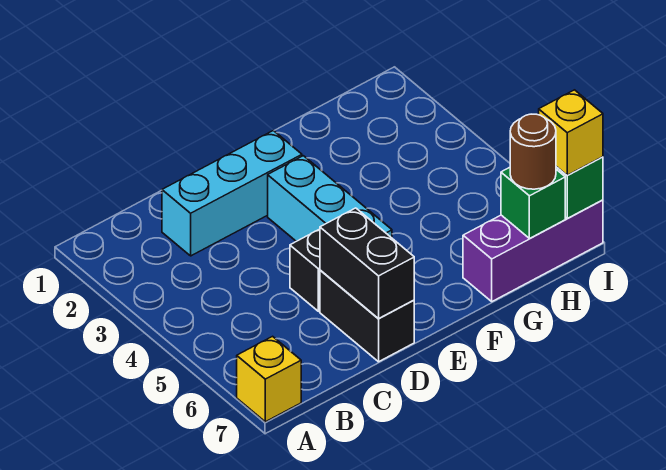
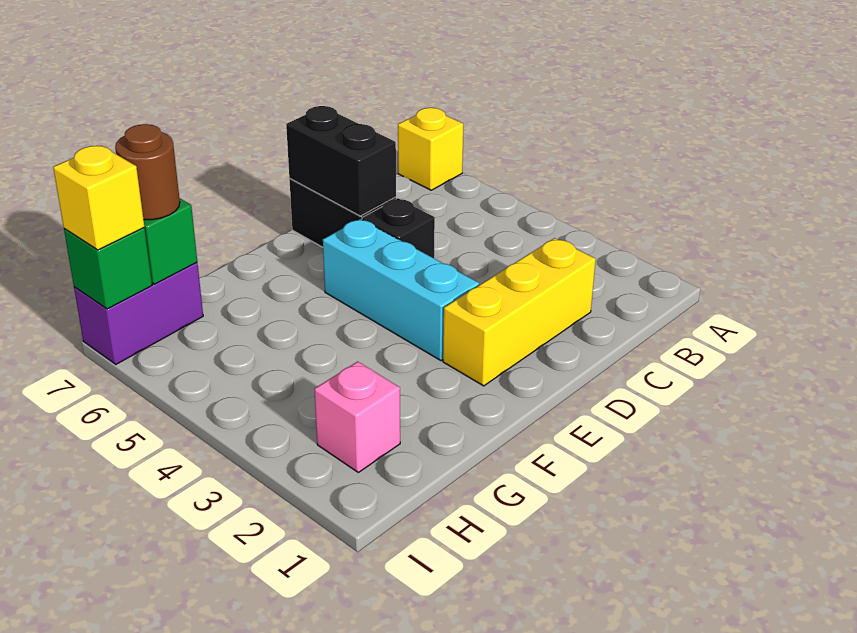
cyan 1x3 brick [162,131,302,256] -> yellow 1x3 brick [443,238,596,386]
purple 1x3 brick [463,200,603,301] -> purple 1x2 brick [74,262,203,364]
none -> pink 1x1 brick [314,362,400,472]

